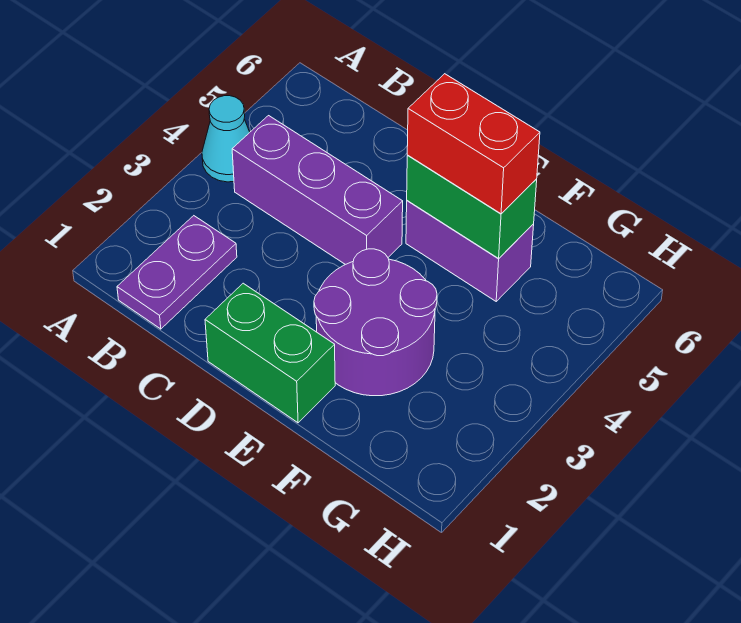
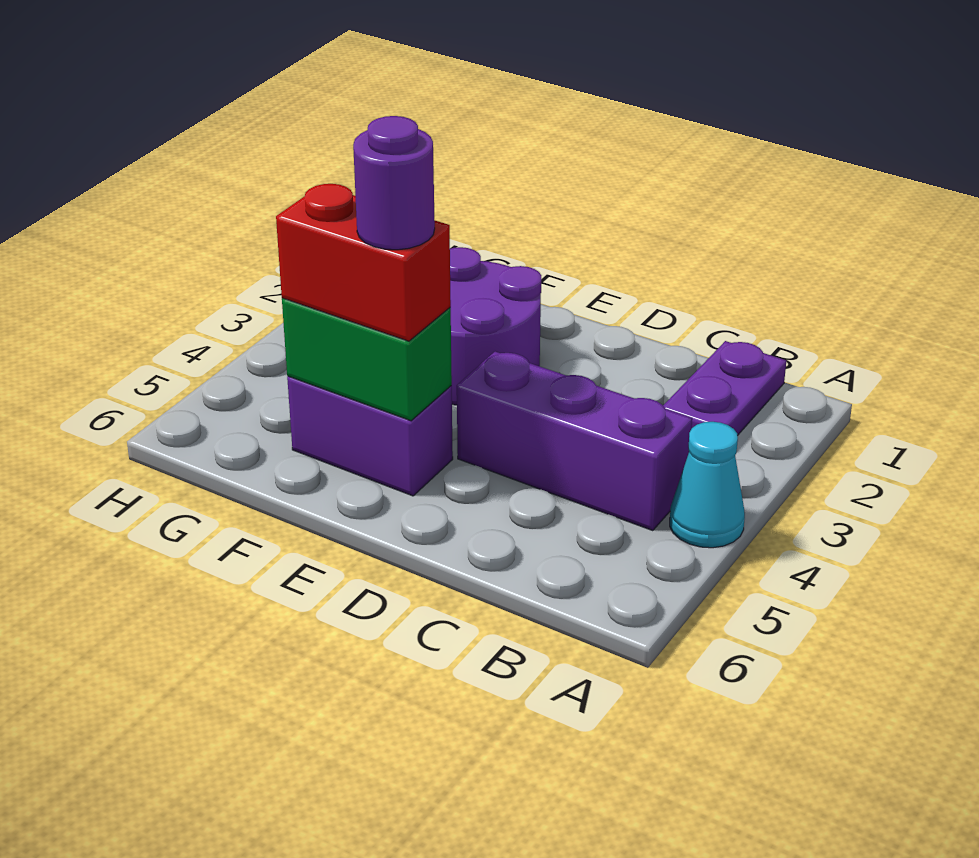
green 1x2 brick [205,283,335,423] -> none
none -> purple 1x1 round brick [353,116,435,250]

